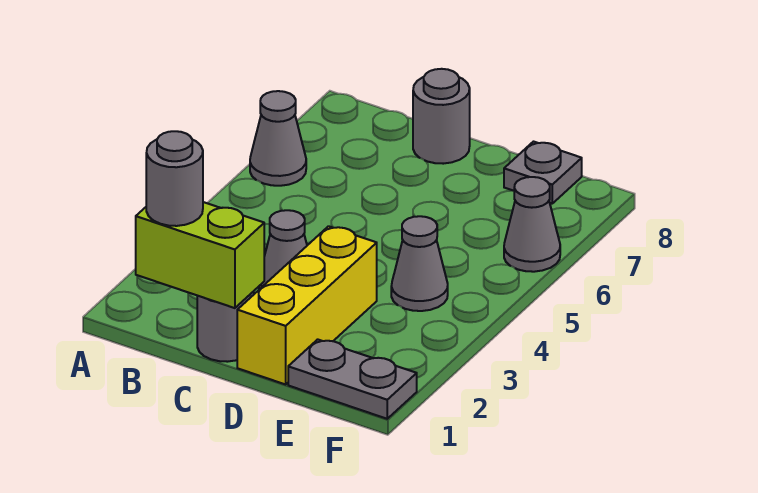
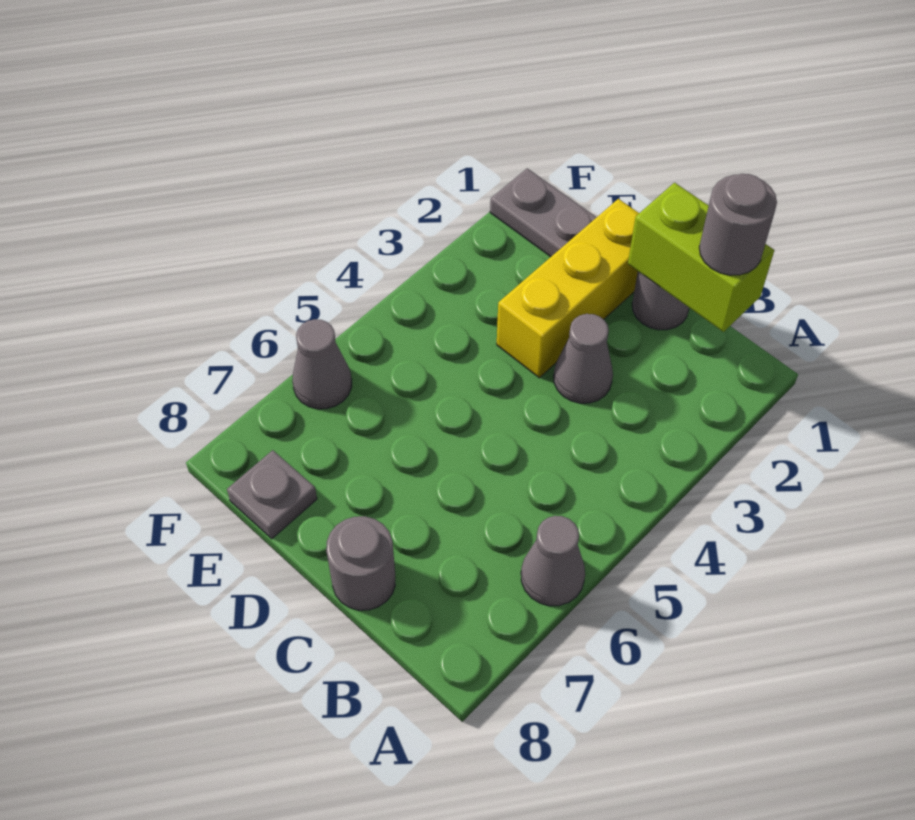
grey 1x1 cone [391,216,448,311] -> none

